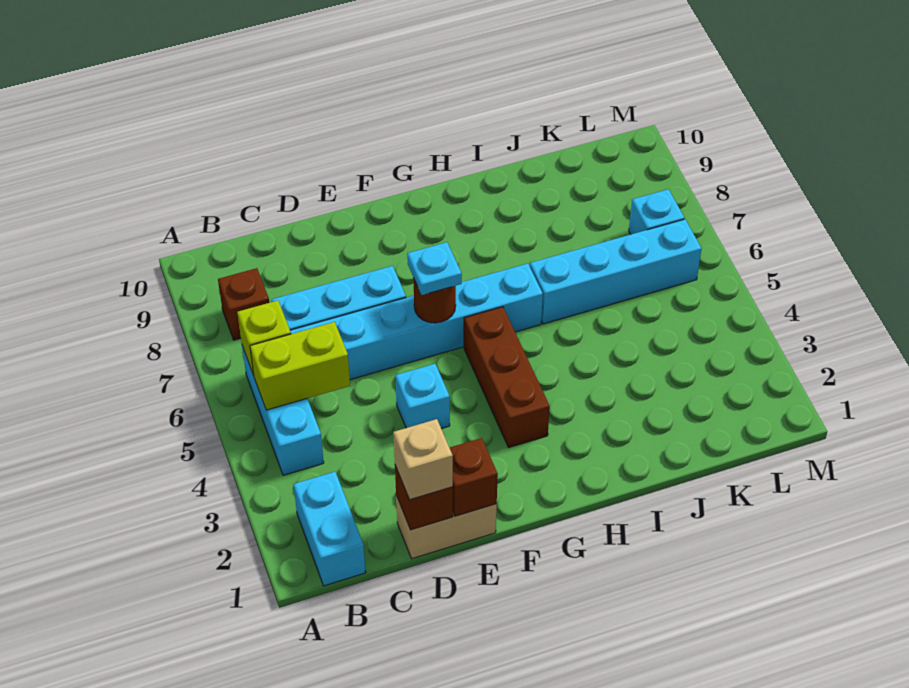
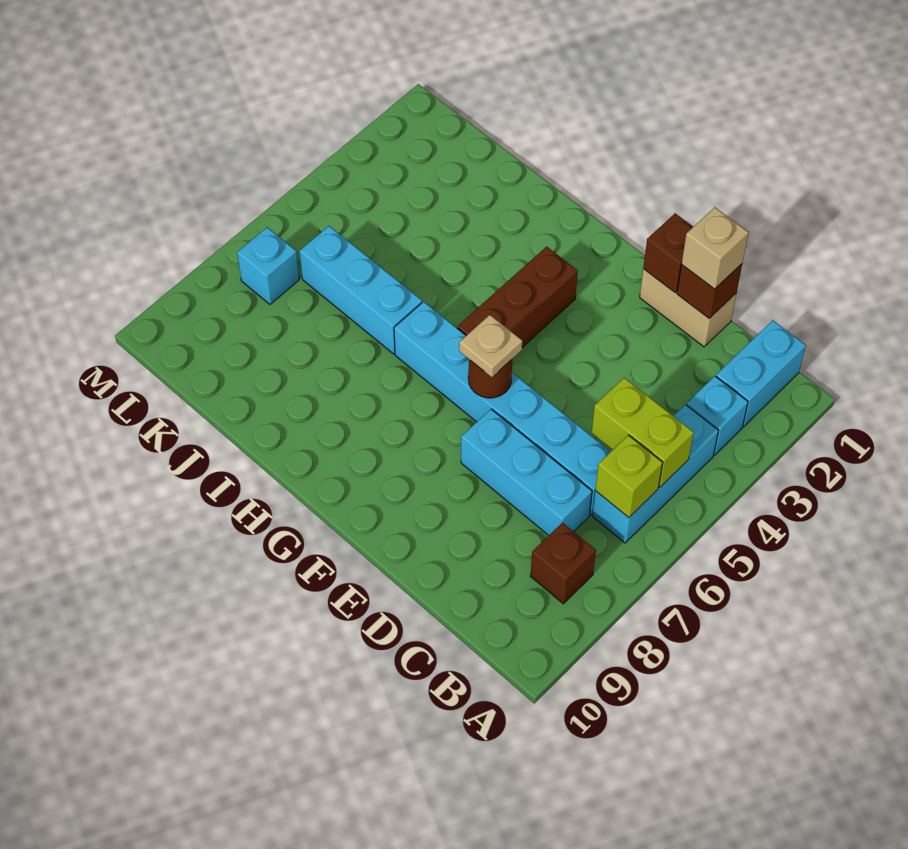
cyan 1x1 brick [395,364,450,429] -> cyan 1x1 brick moved to [686,376,748,455]
cyan 1x1 plate [407,242,462,295] -> tan 1x1 plate [459,315,522,377]
cyan 1x4 brick [530,219,702,324] -> cyan 1x3 brick [299,226,422,354]

